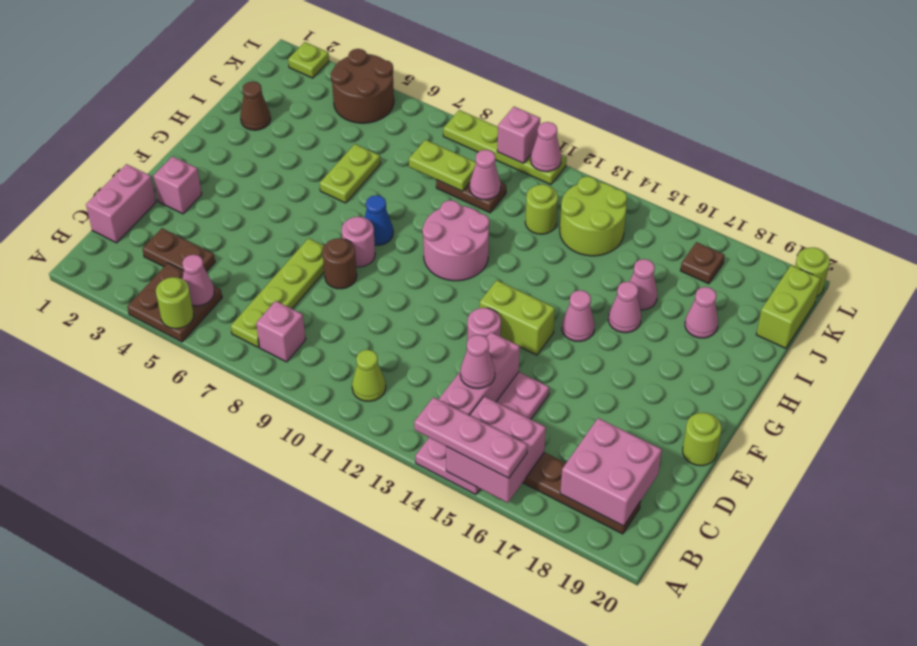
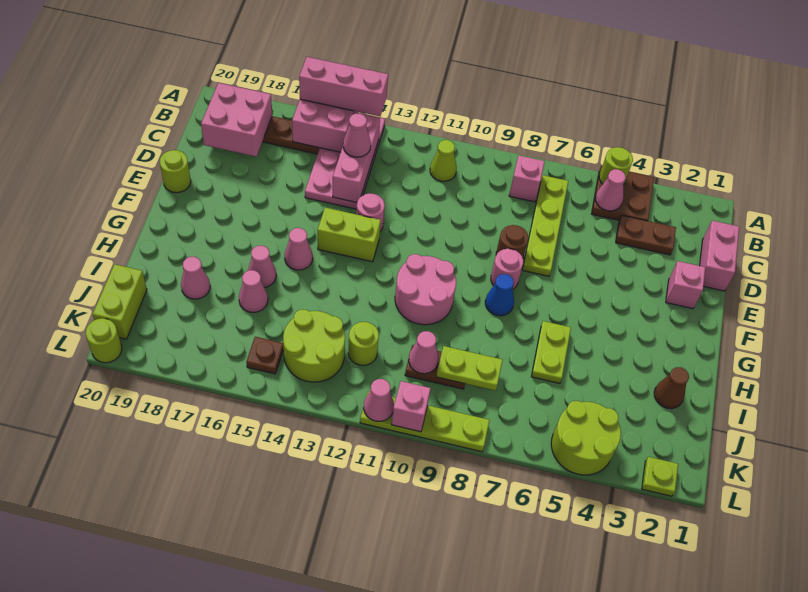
pink 1x3 plate [414,397,527,478] -> pink 1x3 brick [299,57,388,116]
brown 2x2 round brick [331,49,394,123] -> lime 2x2 round brick [551,401,621,475]
brown 1x1 plate [681,242,725,284] -> brown 1x1 plate moved to [246,337,284,374]

